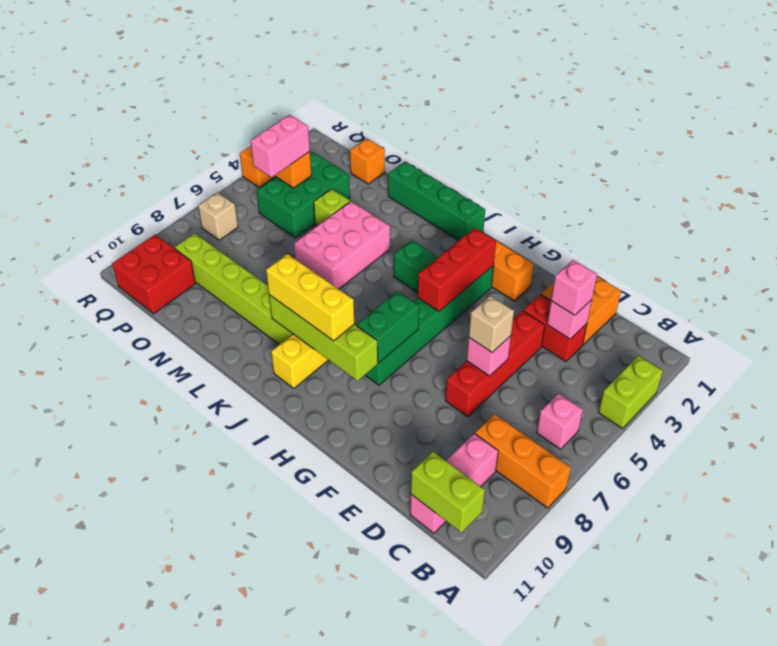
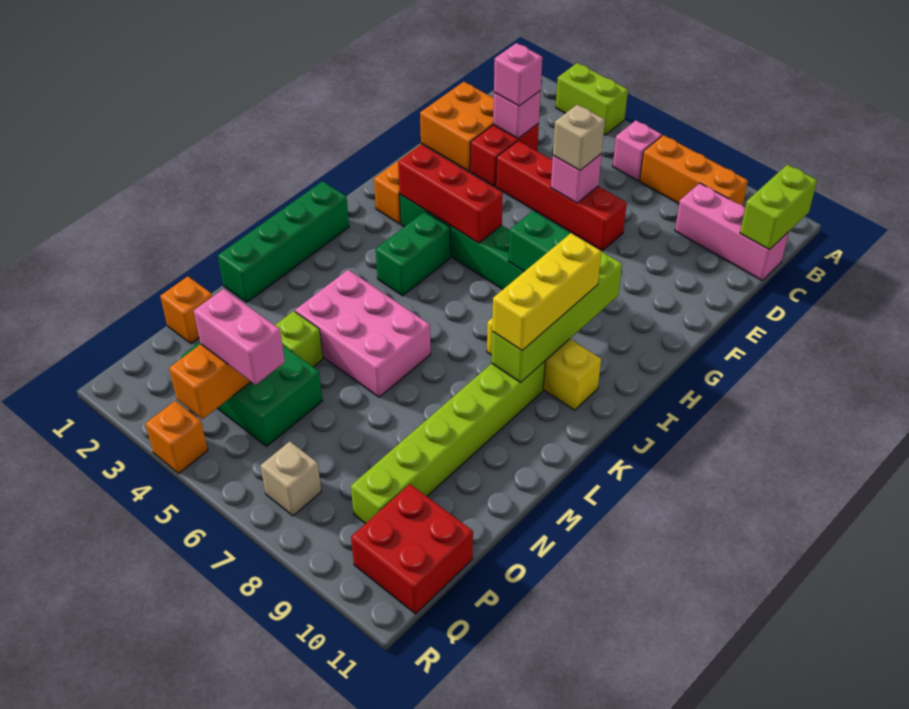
orange 1x3 brick [475,414,571,508] -> orange 1x3 brick turned to [640,135,748,206]

